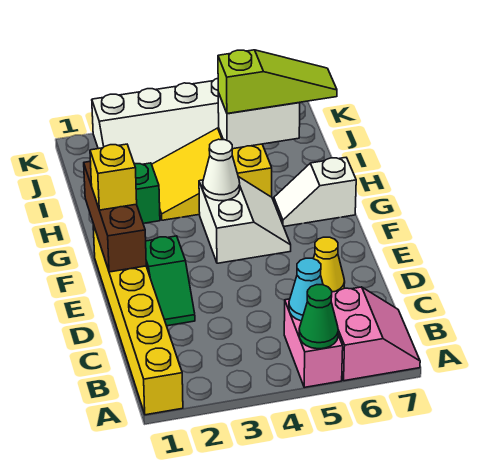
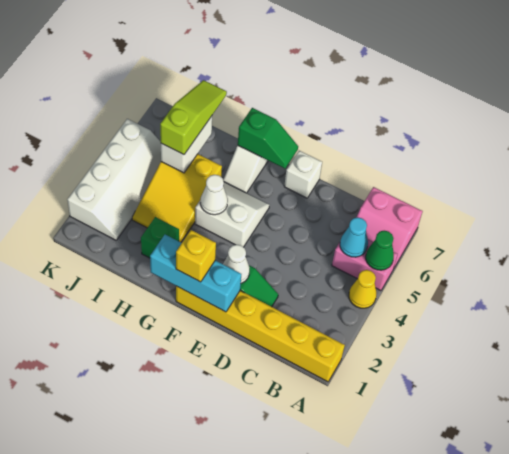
pink 2x2 slope [331,287,420,381] -> pink 2x2 slope turned to [356,187,423,268]
yellow 1x1 cone [313,237,345,292] -> yellow 1x1 cone moved to [349,270,376,308]
brown 1x3 brick [84,161,146,272] -> cyan 1x3 brick [150,235,241,312]
none -> white 1x1 cone [223,245,250,283]
none -> white 1x1 brick [284,151,322,198]
none -> green 1x2 slope [238,108,298,168]

